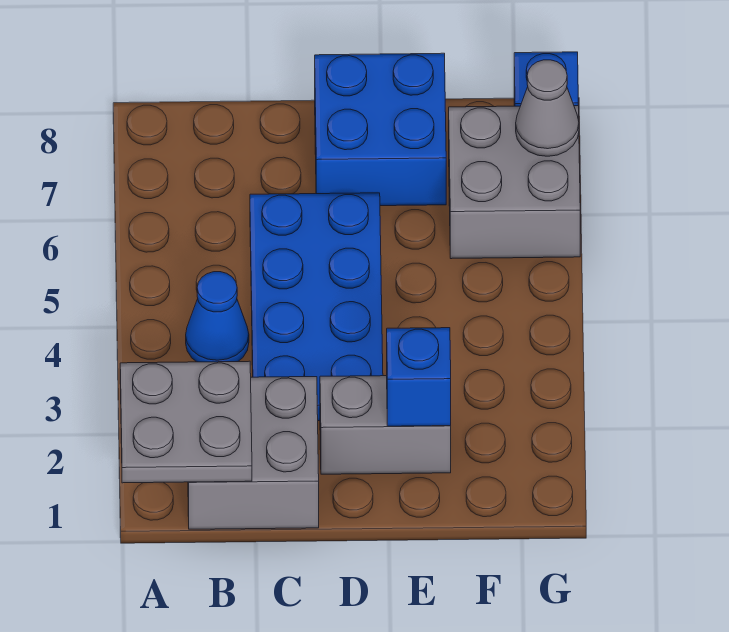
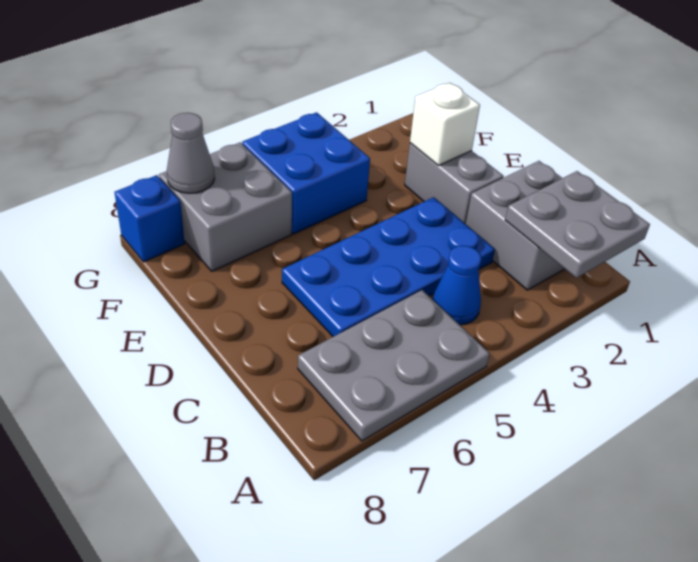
none -> grey 2x3 plate [298,290,490,441]
blue 2x2 brick [315,53,446,206] -> blue 2x2 brick moved to [242,112,370,234]
blue 1x1 brick [387,328,451,426] -> white 1x1 brick [410,83,480,166]

